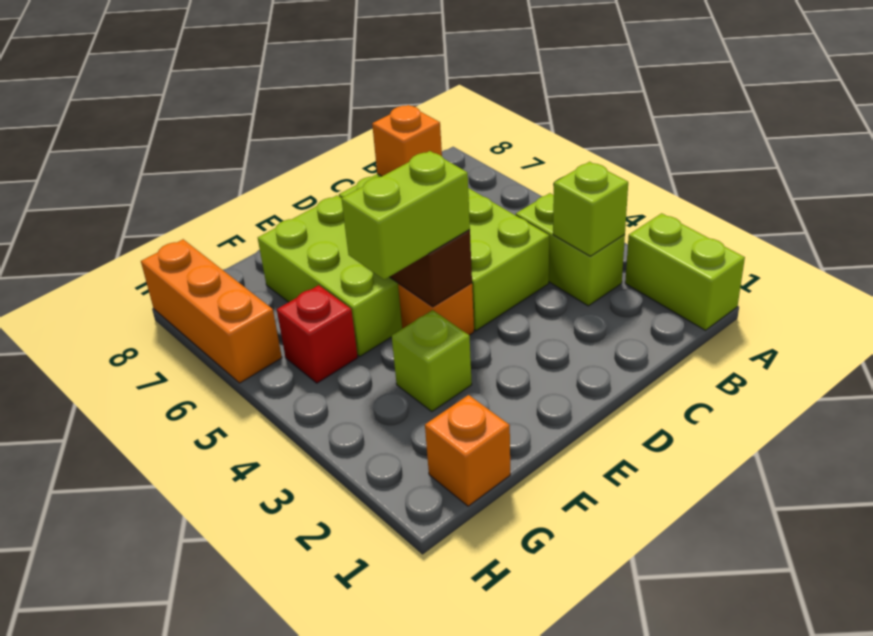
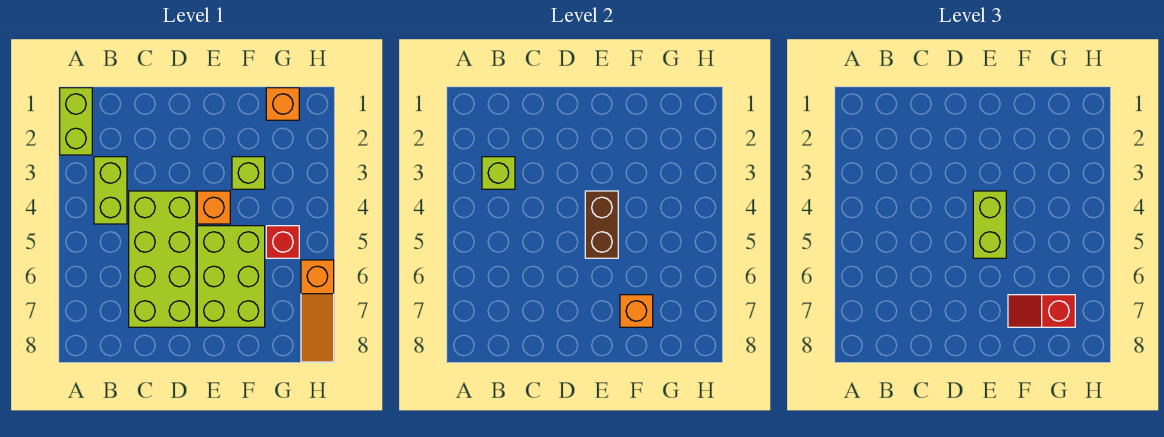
orange 1x1 brick [372,105,442,176] -> orange 1x1 brick moved to [620,295,653,327]
lime 1x2 brick [341,151,470,280] -> lime 1x2 brick turned to [973,191,1006,258]
none -> red 1x2 slope [1008,295,1075,327]
orange 1x3 brick [141,239,282,383] -> orange 1x3 slope [301,260,334,362]

